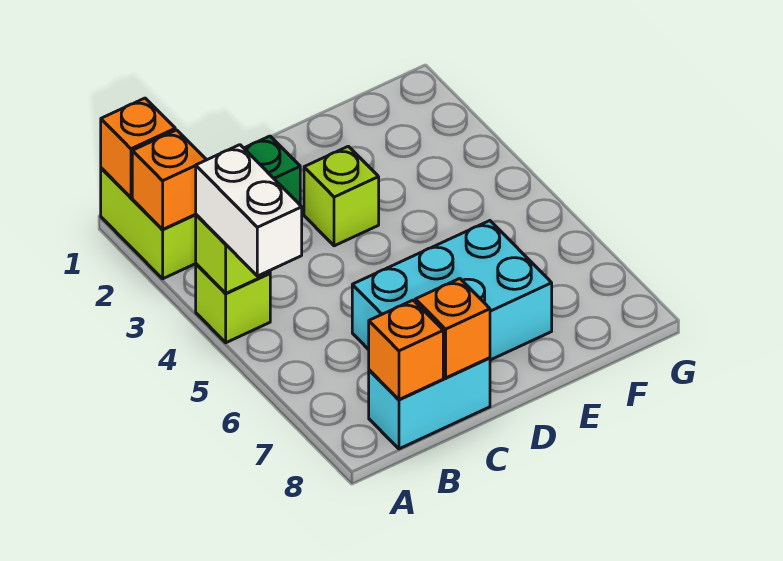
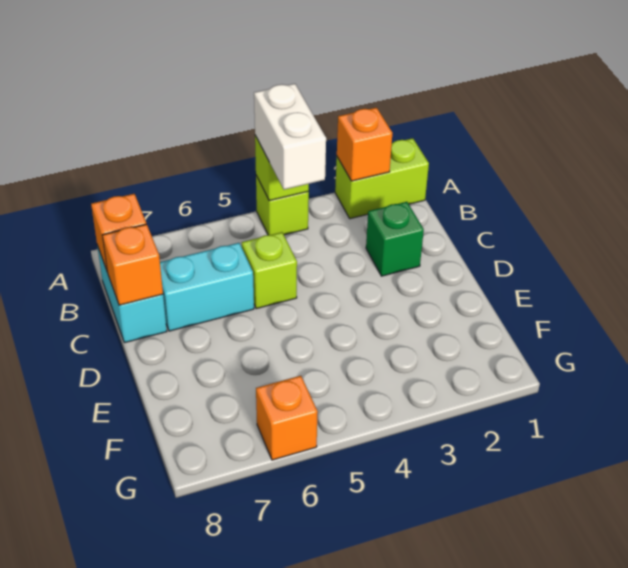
orange 1x1 brick [101,98,175,197] -> orange 1x1 brick moved to [256,376,318,460]
white 1x2 brick [196,145,302,276] -> white 1x2 brick turned to [254,84,326,190]
cyan 2x3 brick [352,221,552,360] -> cyan 1x2 brick [160,243,254,331]
lime 1x1 brick [304,146,379,246] -> lime 1x1 brick moved to [242,232,297,309]

